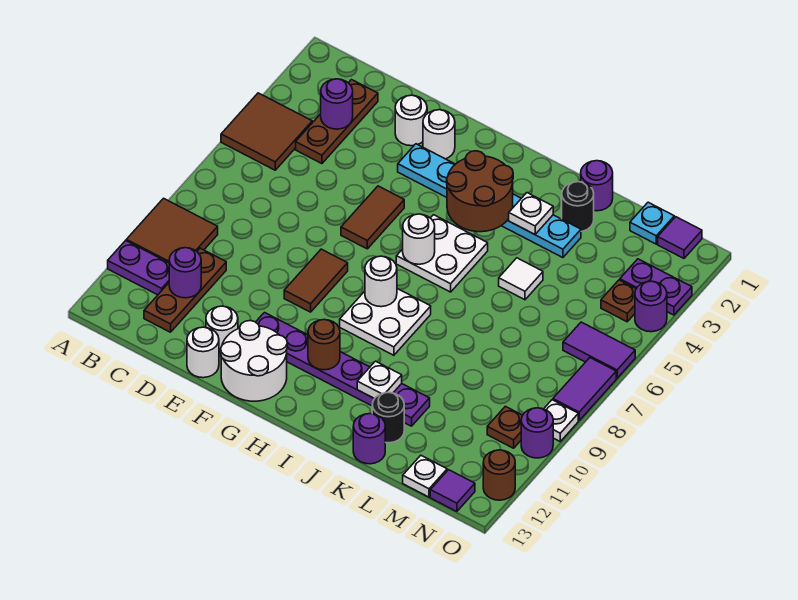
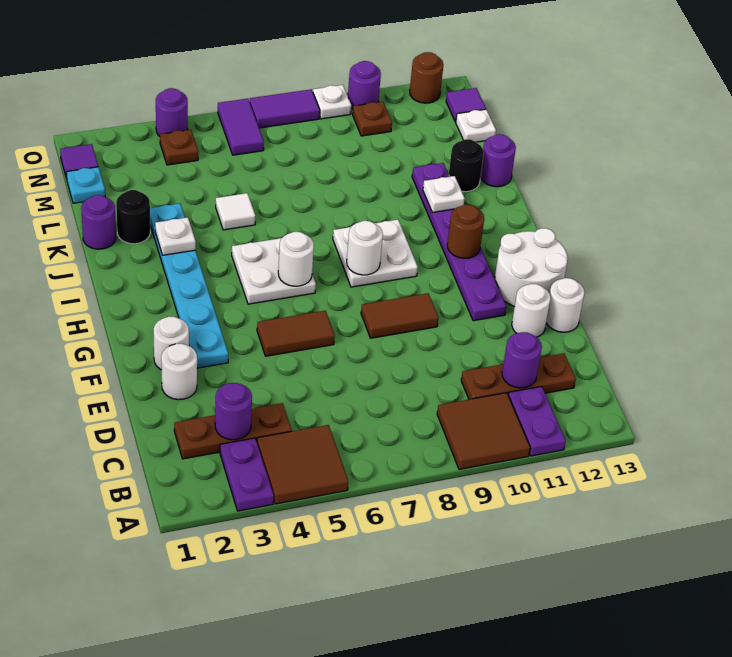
brown 2x2 round brick [447,151,513,232] -> none
purple 1x2 plate [620,259,692,315] -> purple 1x2 plate moved to [220,438,274,511]

